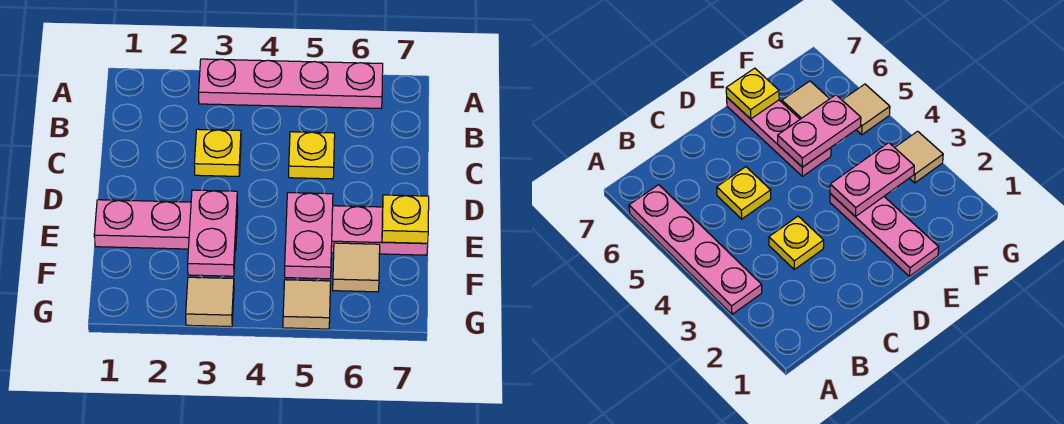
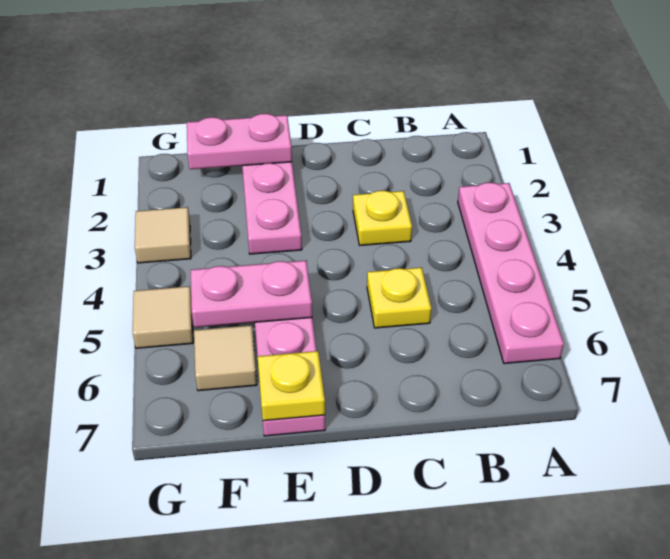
pink 1x2 plate [188,190,237,276] -> pink 1x2 plate moved to [187,114,292,169]

